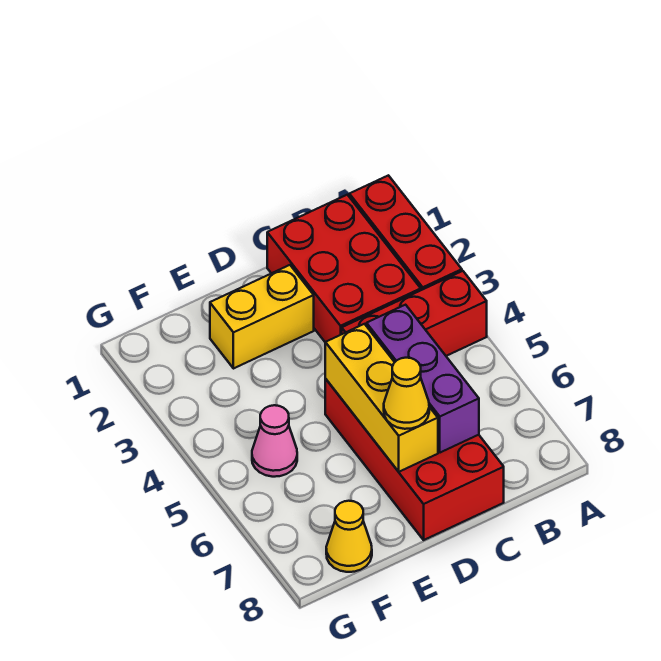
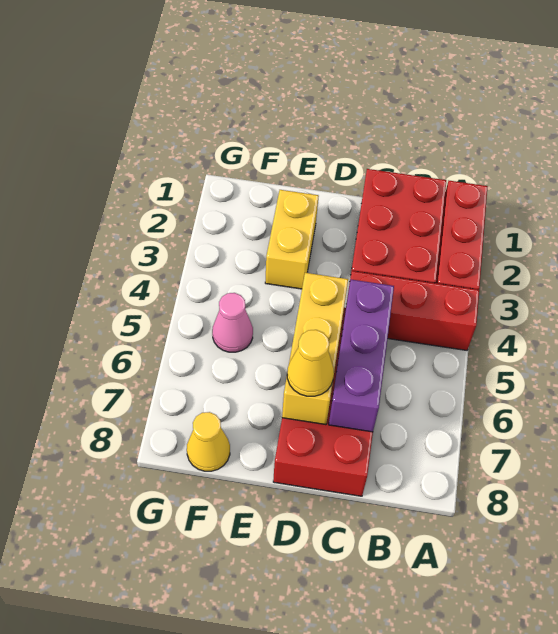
yellow 1x2 brick [210,265,314,369] -> yellow 1x2 brick turned to [265,190,319,289]

